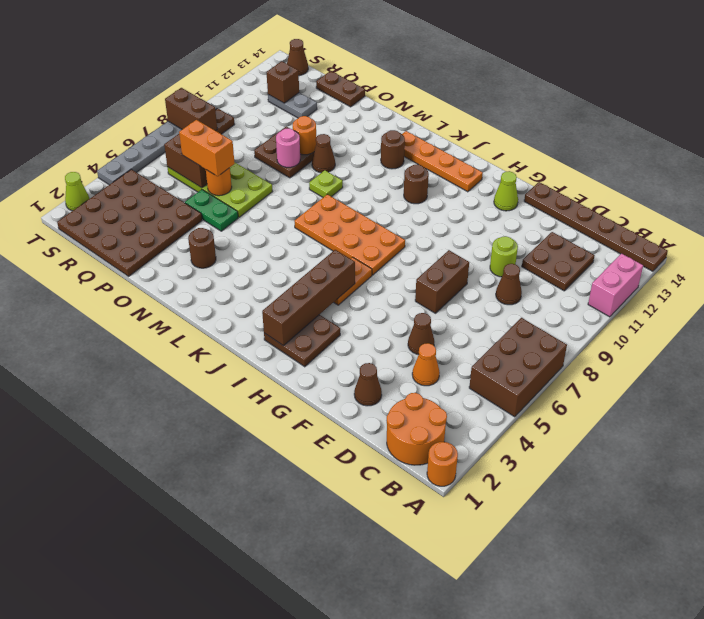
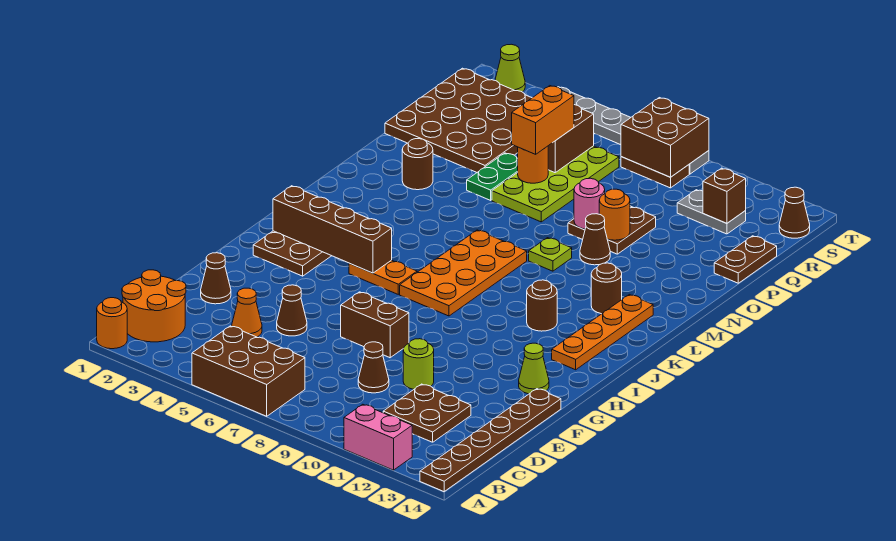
grey 1x2 plate [268,93,317,118] -> grey 1x2 plate turned to [677,190,746,234]
brown 1x2 brick [165,88,217,131] -> brown 2x2 brick [621,98,709,177]

